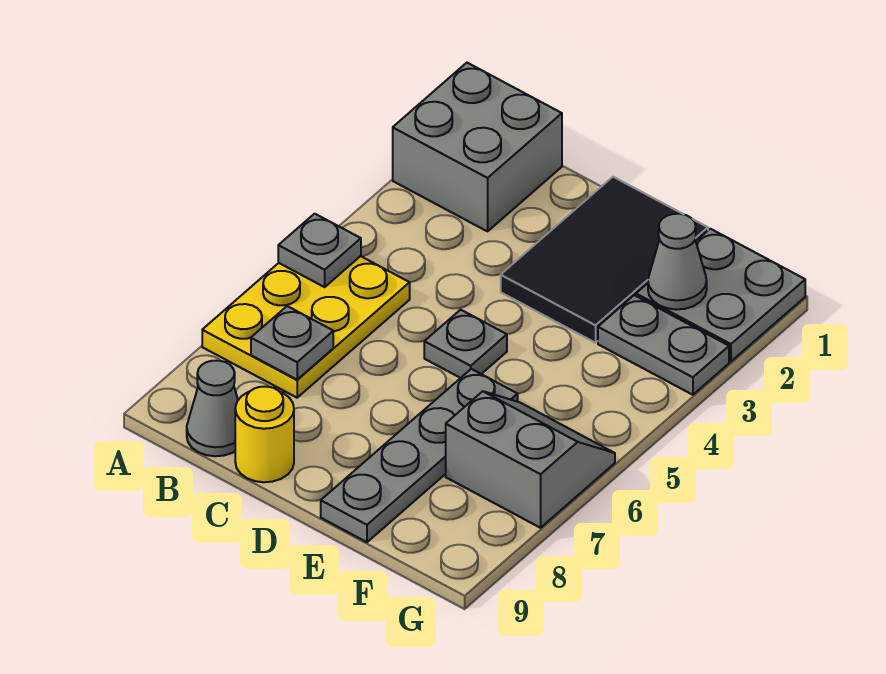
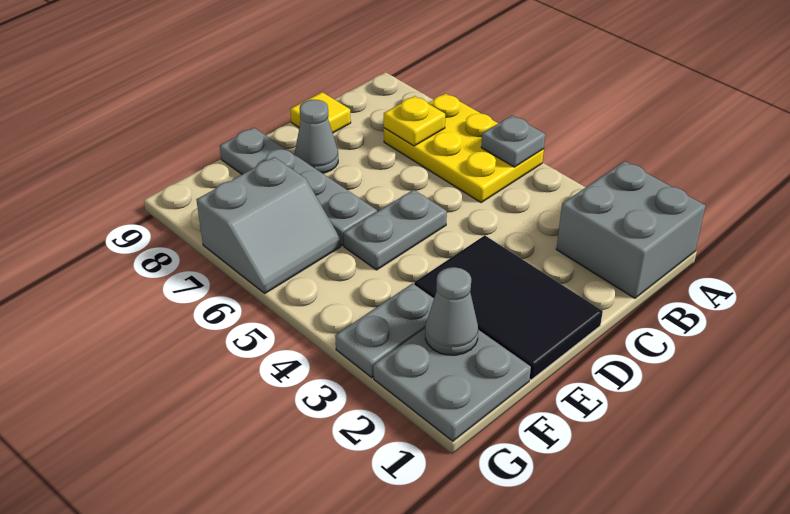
grey 1x1 plate [251,306,333,380] -> yellow 1x1 plate [384,96,445,146]
grey 1x1 cone [187,361,238,456] -> grey 1x1 cone moved to [295,100,338,173]
yellow 1x1 round brick [235,387,294,482] -> yellow 1x1 tile [290,92,351,133]
grey 1x1 plate [424,310,507,378] -> grey 1x2 plate [344,190,447,270]

